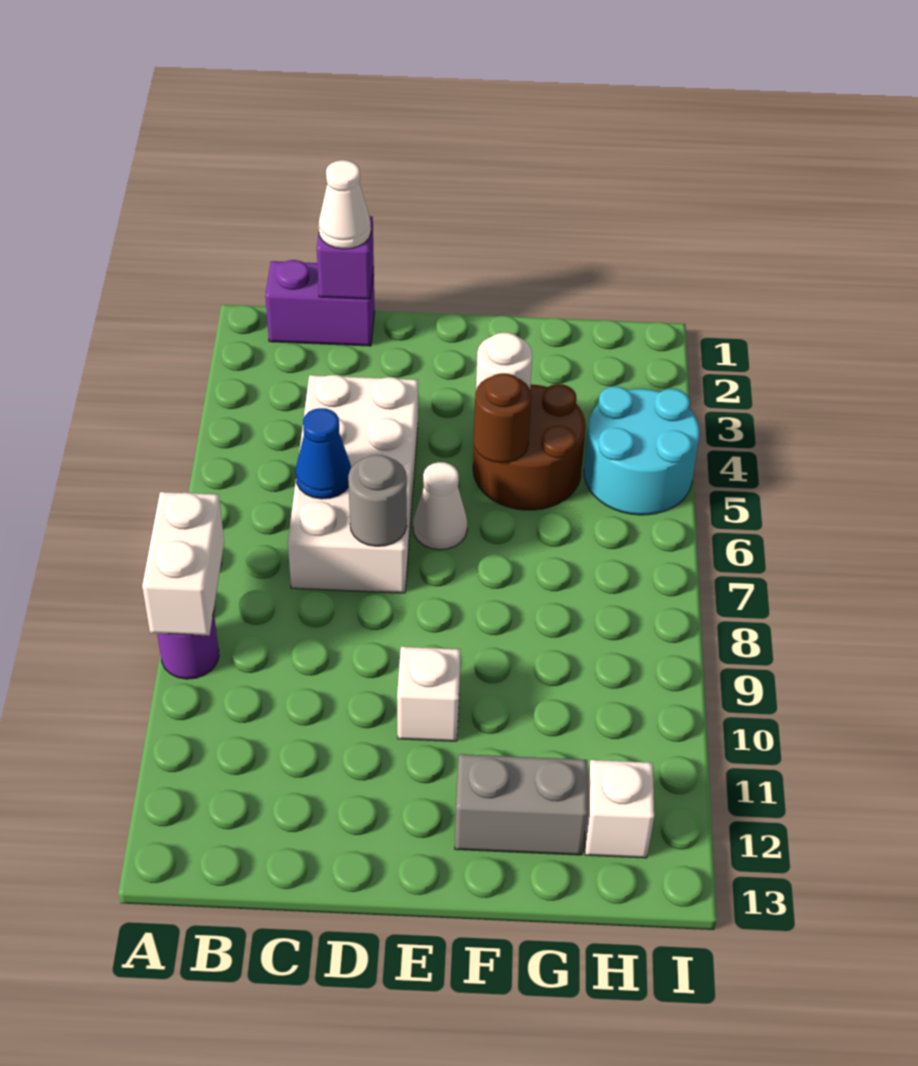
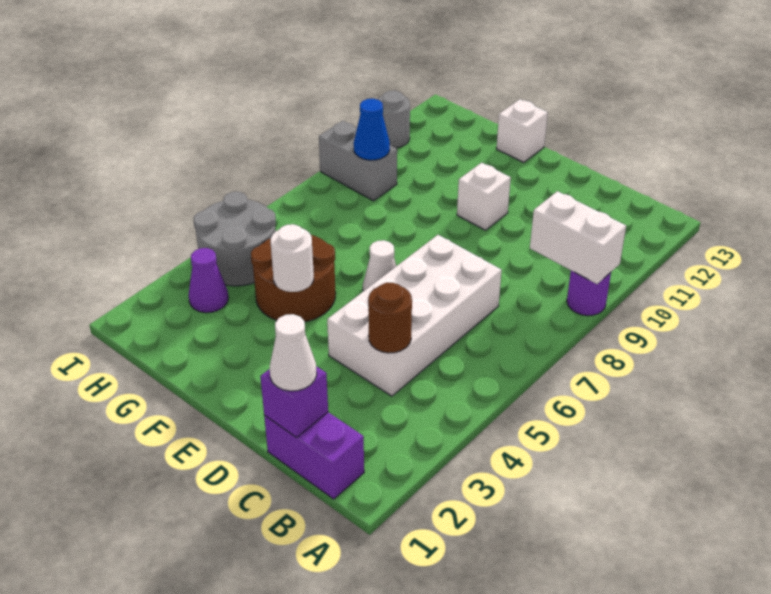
white 1x2 brick [142,492,224,635] -> white 1x2 brick turned to [530,191,626,284]
blue 1x1 cone [296,408,351,499] -> blue 1x1 cone moved to [354,99,390,160]
grey 1x1 round brick [348,455,407,546] -> grey 1x1 round brick moved to [377,91,410,148]
brown 1x1 round brick [474,373,531,463] -> brown 1x1 round brick moved to [368,283,412,353]
grey 1x2 brick [455,754,587,855] -> grey 1x2 brick moved to [319,121,397,201]
none -> purple 1x1 cone [189,248,228,313]
cyan 2x2 round brick [584,387,700,515] -> grey 2x2 round brick [194,192,276,286]
white 1x1 brick [585,760,654,858] -> white 1x1 brick moved to [496,99,548,162]

